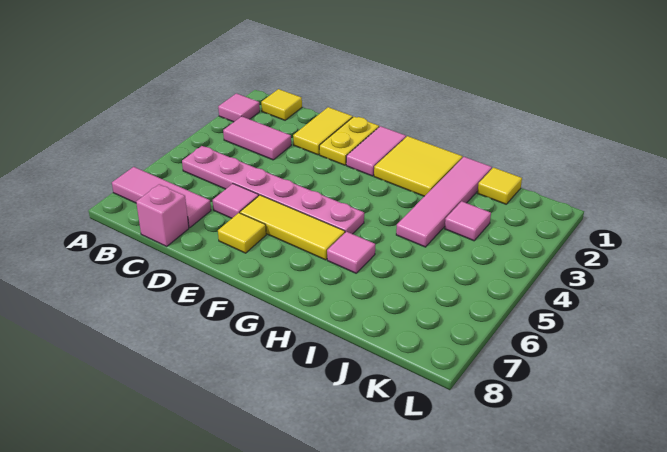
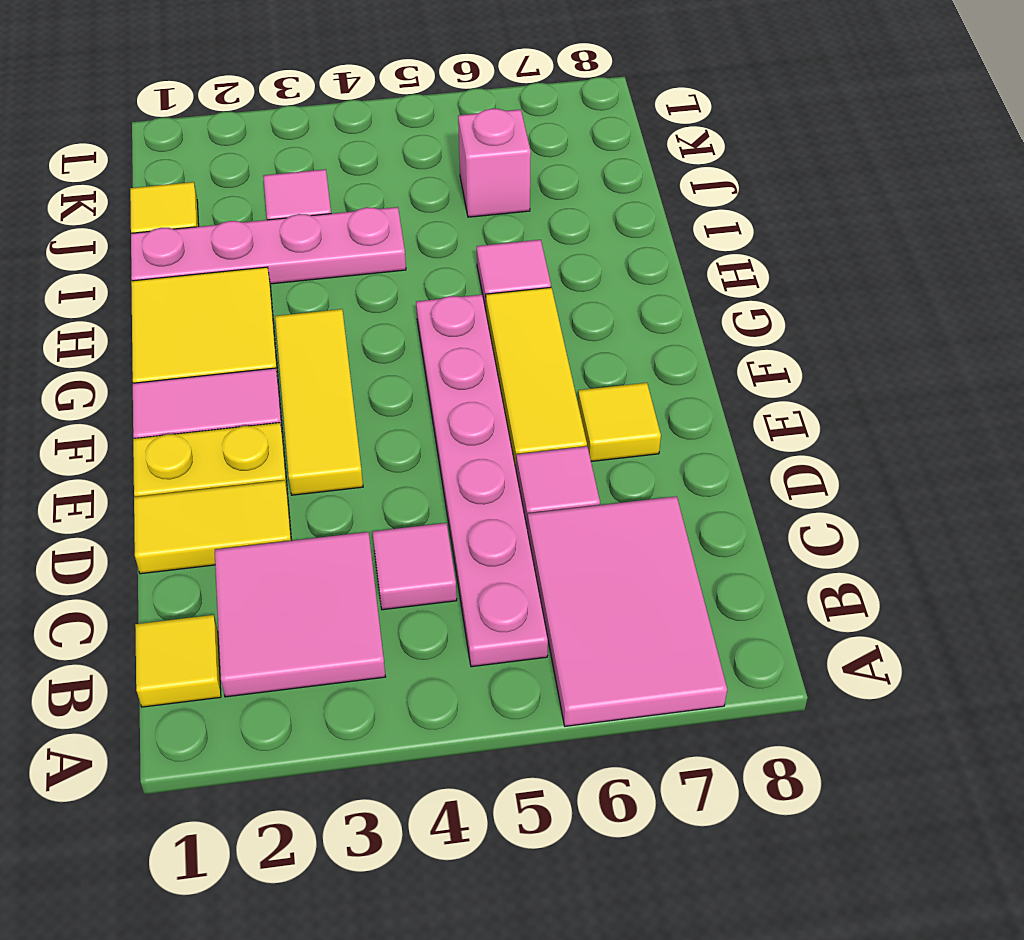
pink 1x1 tile [218,93,260,122] -> pink 1x1 tile moved to [373,523,457,610]
pink 1x3 tile [112,167,211,228] -> pink 2x3 tile [528,496,727,726]
pink 1x2 tile [223,116,291,160] -> pink 2x2 tile [215,532,386,697]
pink 1x1 brick [136,184,189,246] -> pink 1x1 brick moved to [458,109,531,217]
none -> yellow 1x3 tile [275,309,363,495]
pink 1x4 tile [396,157,492,247] -> pink 1x4 plate [131,207,406,284]

